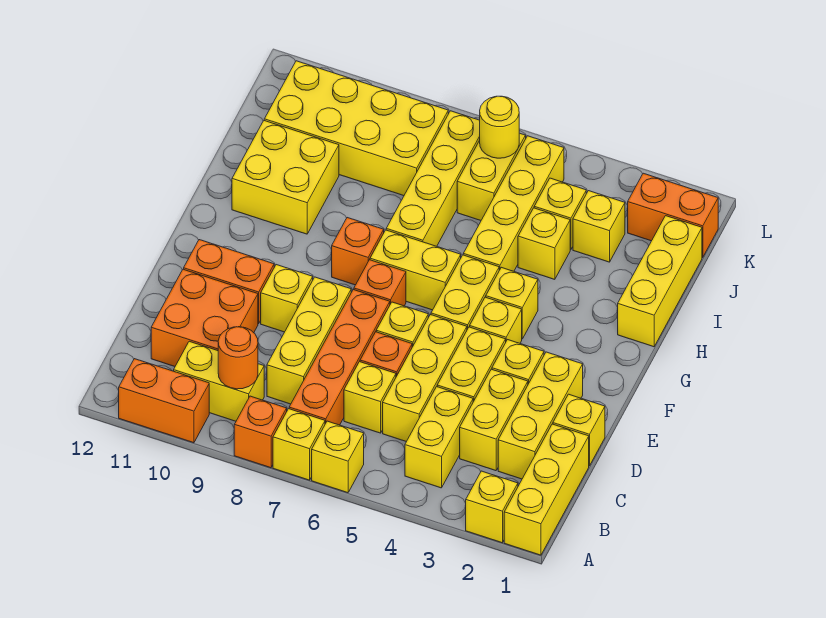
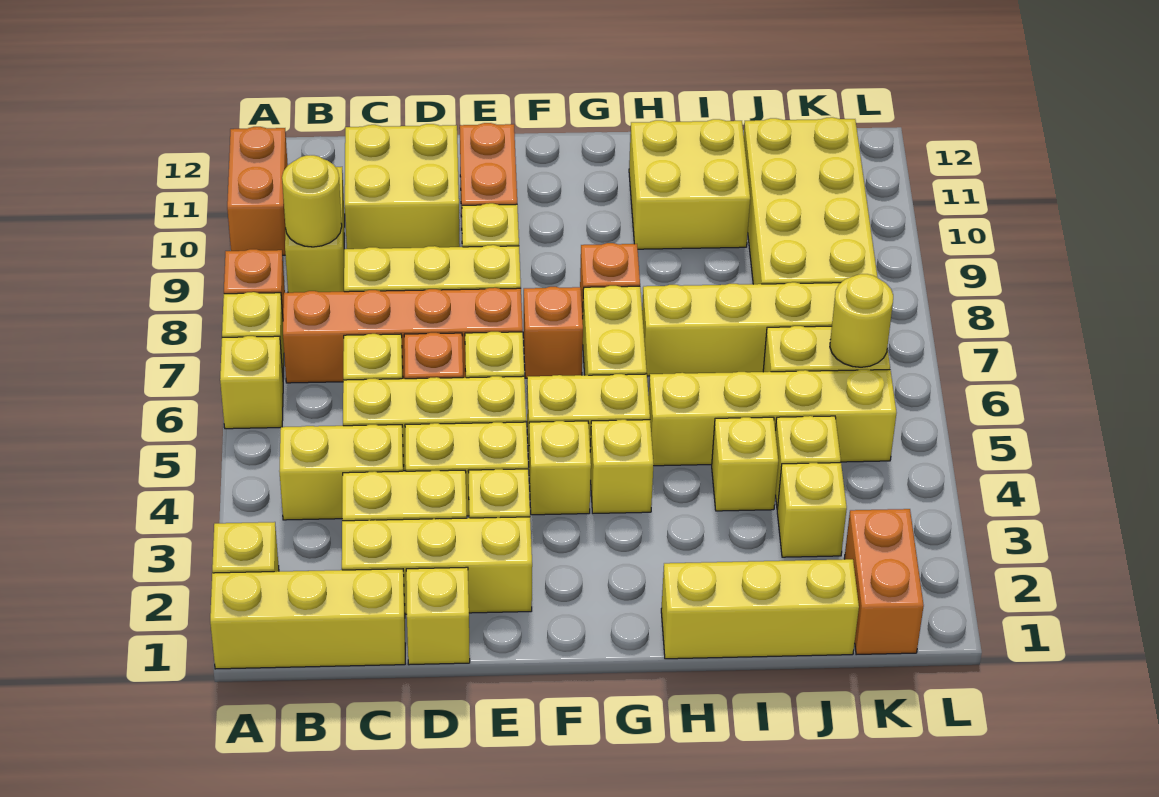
orange 1x1 round brick [218,327,258,389] -> yellow 1x1 round brick [282,155,342,247]
orange 2x2 brick [151,269,258,366] -> yellow 2x2 brick [345,124,460,249]

